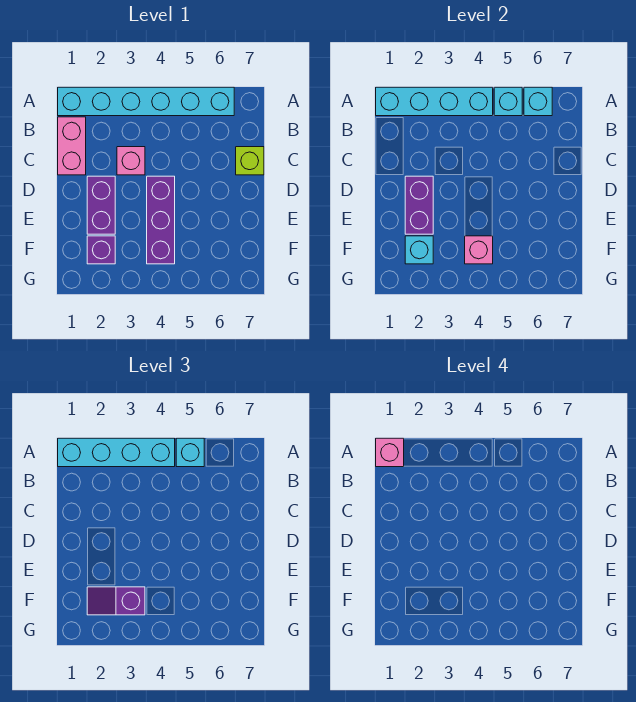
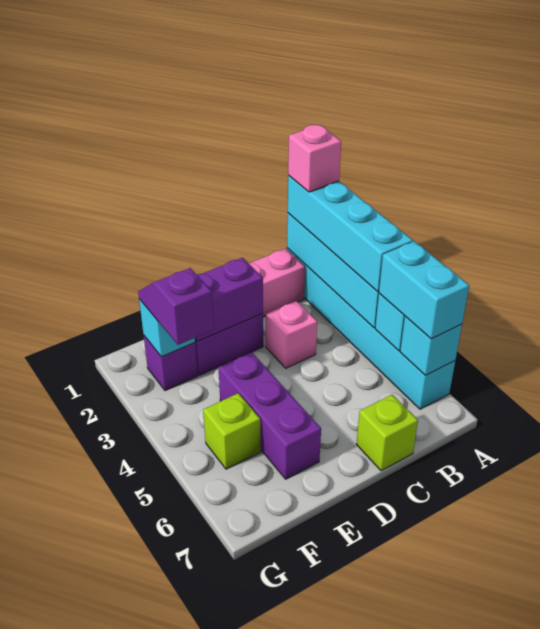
cyan 1x1 brick [176,438,204,467] -> cyan 1x2 brick [379,241,469,339]
purple 1x3 brick [147,176,175,264] -> purple 1x3 brick turned to [219,352,321,479]
pink 1x1 brick [465,236,493,264] -> none
none -> lime 1x1 brick [203,393,261,469]

